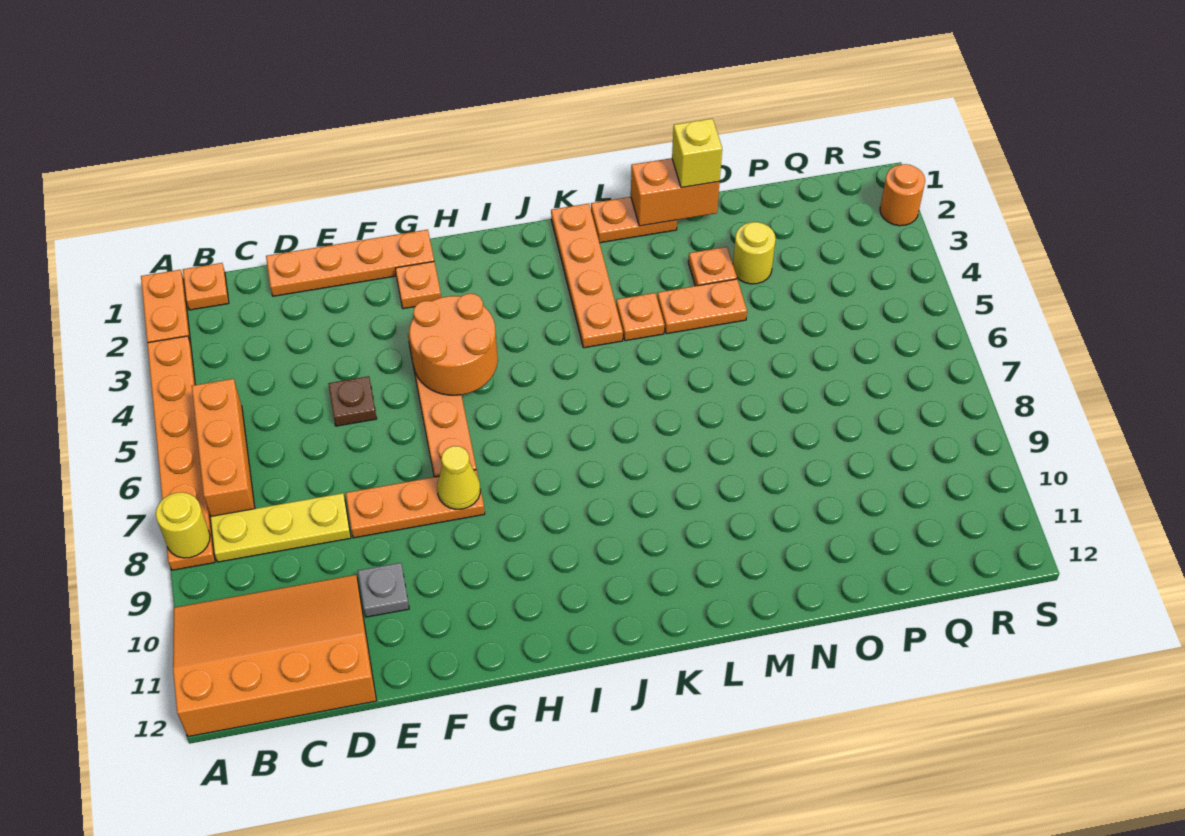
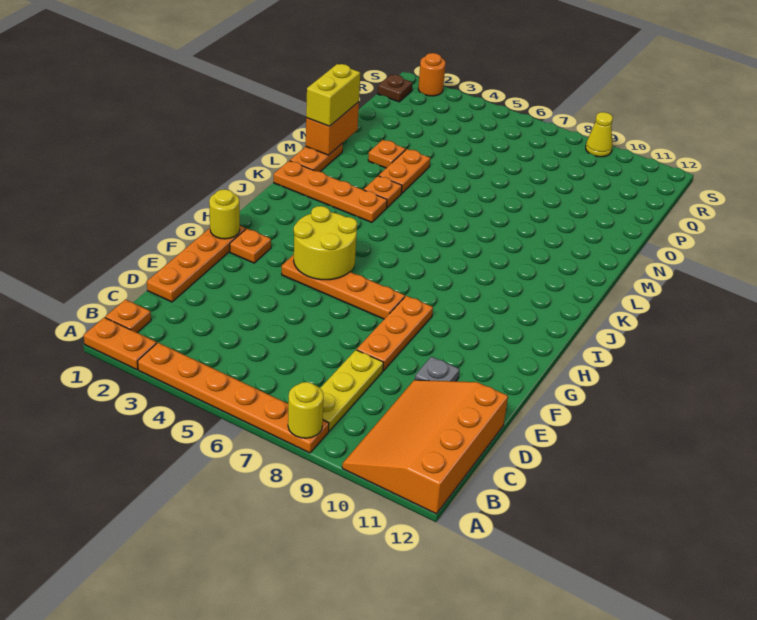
orange 1x3 brick [192,379,255,516] -> none
brown 1x1 plate [328,376,377,426] -> brown 1x1 plate moved to [378,75,413,102]
orange 2x2 round brick [409,294,498,395] -> yellow 2x2 round brick [294,206,357,280]
yellow 1x1 cone [437,446,480,509] -> yellow 1x1 cone moved to [586,112,613,157]
yellow 1x1 brick [672,119,722,188] -> yellow 1x2 brick [306,64,360,126]
yellow 1x1 round brick [733,222,776,284] -> yellow 1x1 round brick moved to [209,189,240,239]

